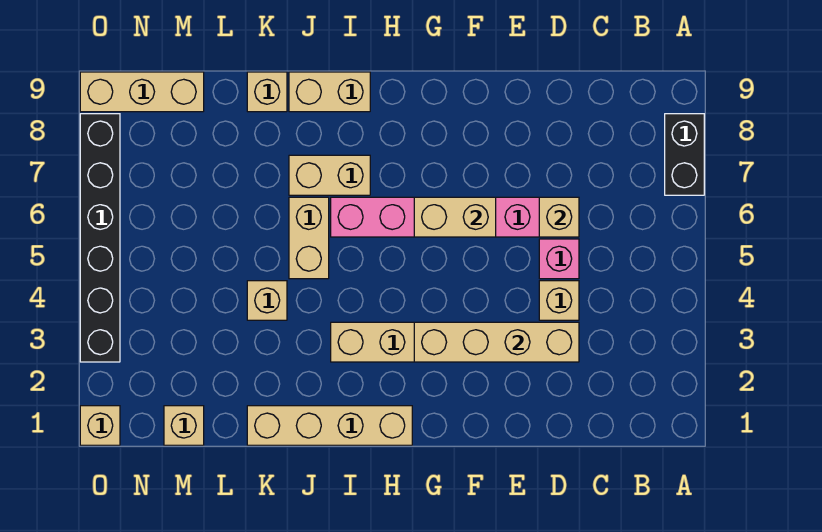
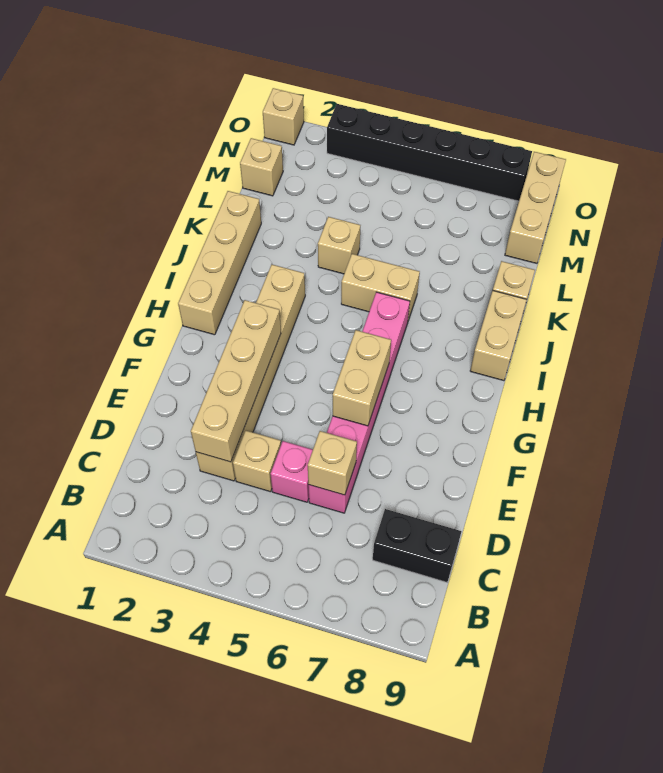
black 1x2 brick [665,114,704,195] -> black 1x2 brick moved to [373,509,462,582]
tan 1x2 brick [289,155,370,195] -> none

